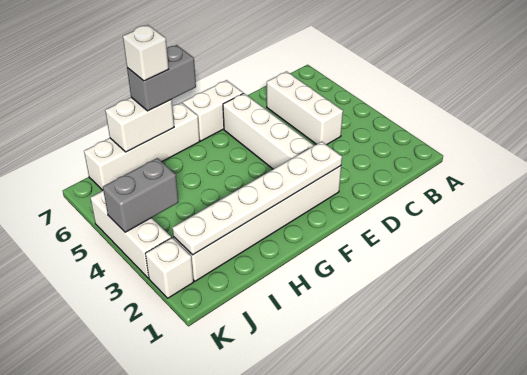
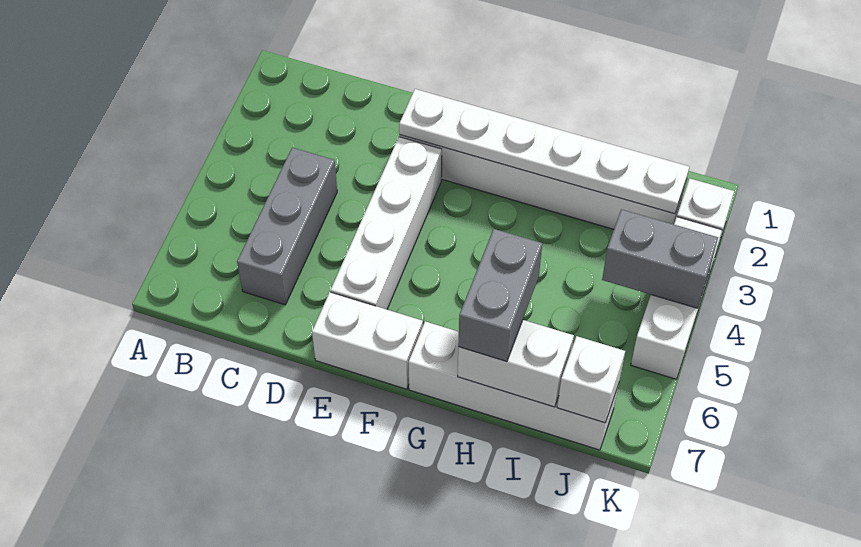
white 1x3 brick [267,71,343,145] -> grey 1x3 brick [237,148,337,305]
grey 1x2 brick [127,45,196,111] -> grey 1x2 brick turned to [458,229,542,362]
white 1x1 brick [123,25,169,81] -> white 1x1 brick moved to [557,336,625,423]

